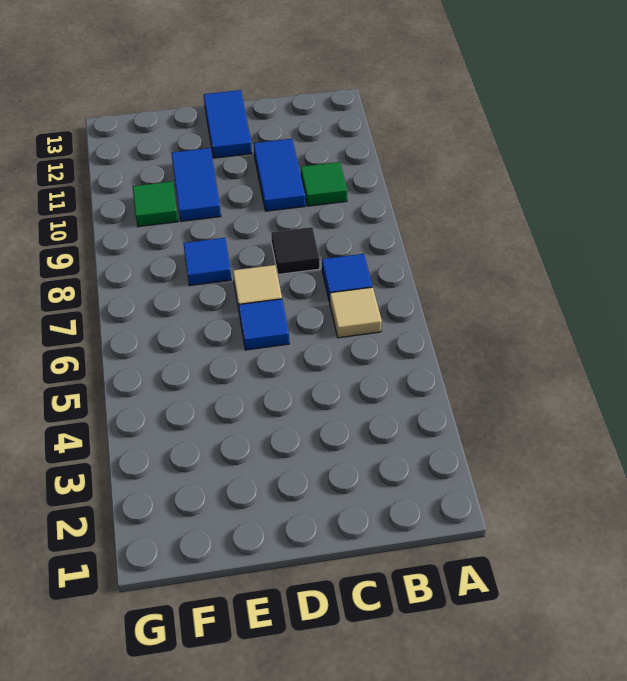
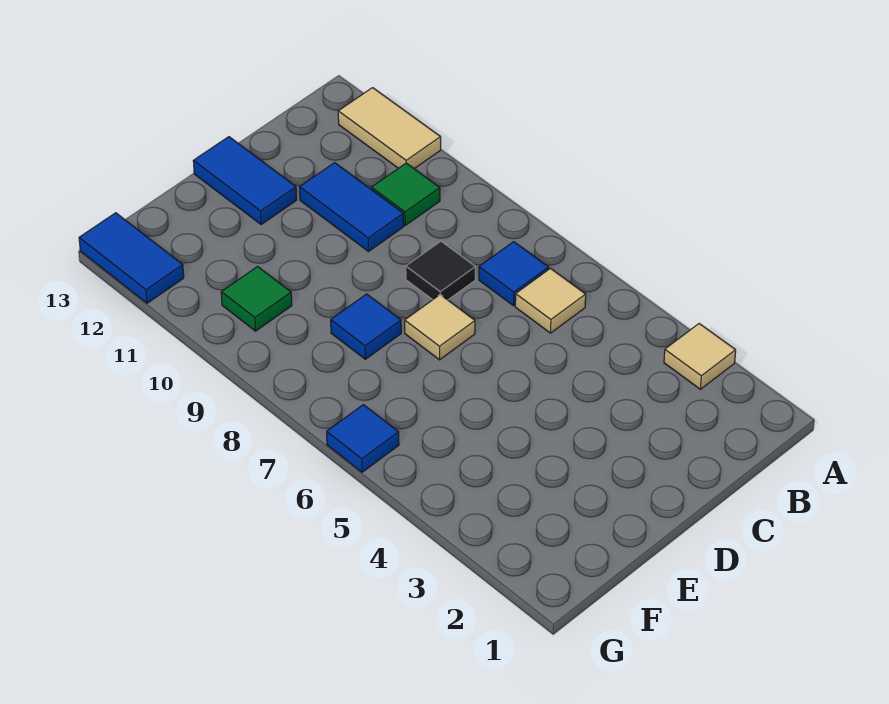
none -> tan 1x1 tile [664,324,736,389]
none -> tan 1x2 tile [338,88,441,169]
blue 1x1 tile [239,299,289,350] -> blue 1x1 tile moved to [327,405,399,472]
blue 1x2 tile [171,148,221,221] -> blue 1x2 tile moved to [79,213,184,303]

